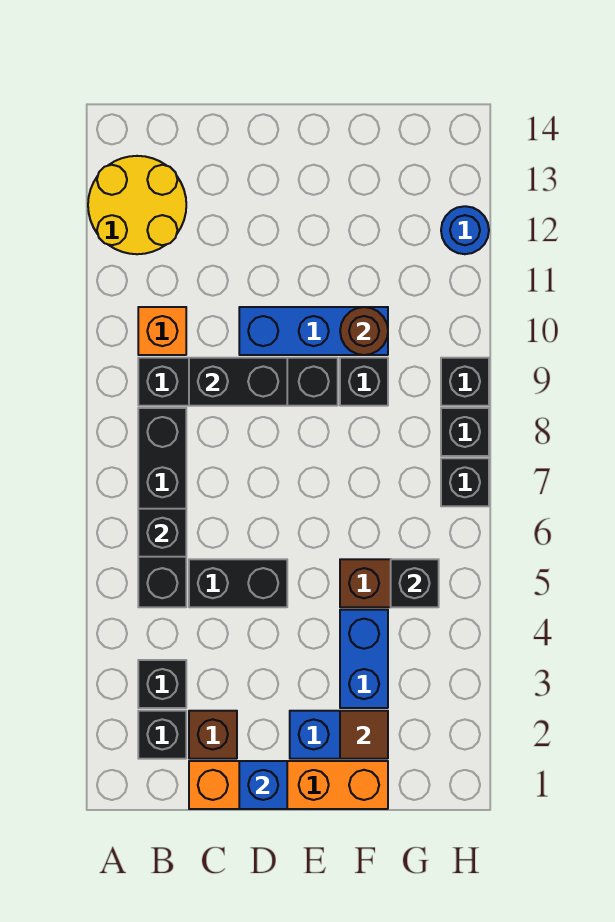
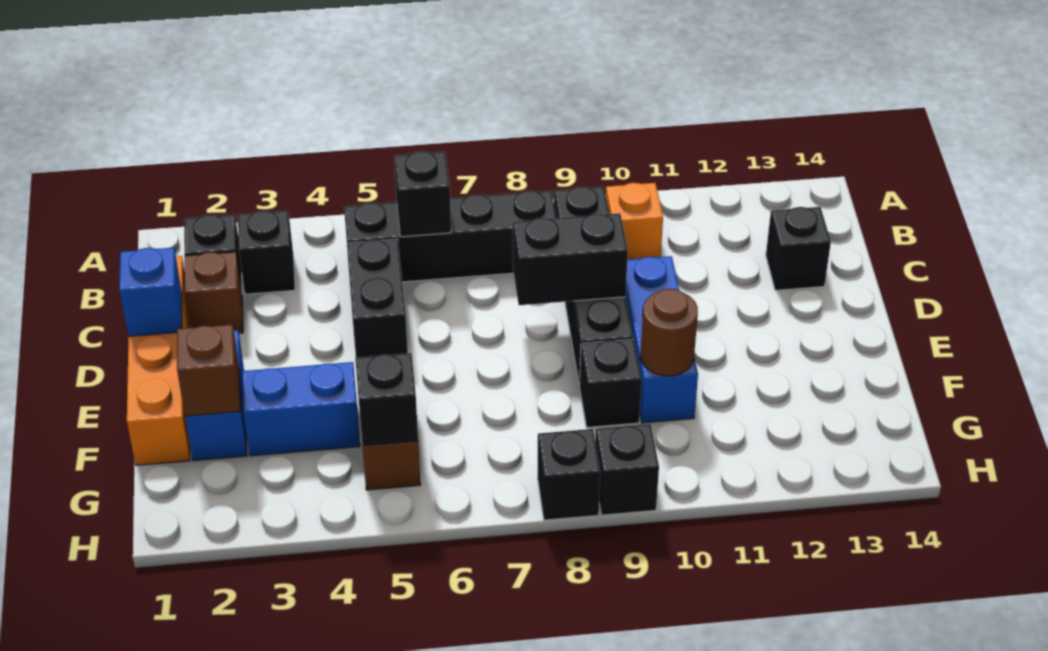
yellow 2x2 round brick [88,156,186,254] -> none
black 1x2 brick [189,358,287,406] -> black 1x2 brick turned to [513,213,628,305]
brown 1x1 tile [340,711,388,759] -> brown 1x1 brick [177,325,241,416]
black 1x1 brick [441,458,489,506] -> black 1x1 brick moved to [766,207,831,290]
blue 1x1 round brick [441,206,489,254] -> none

